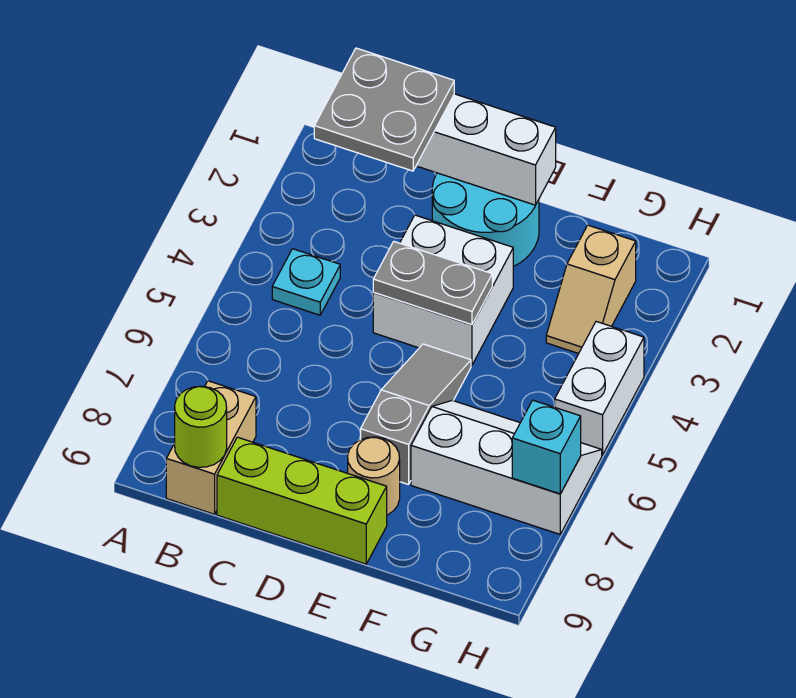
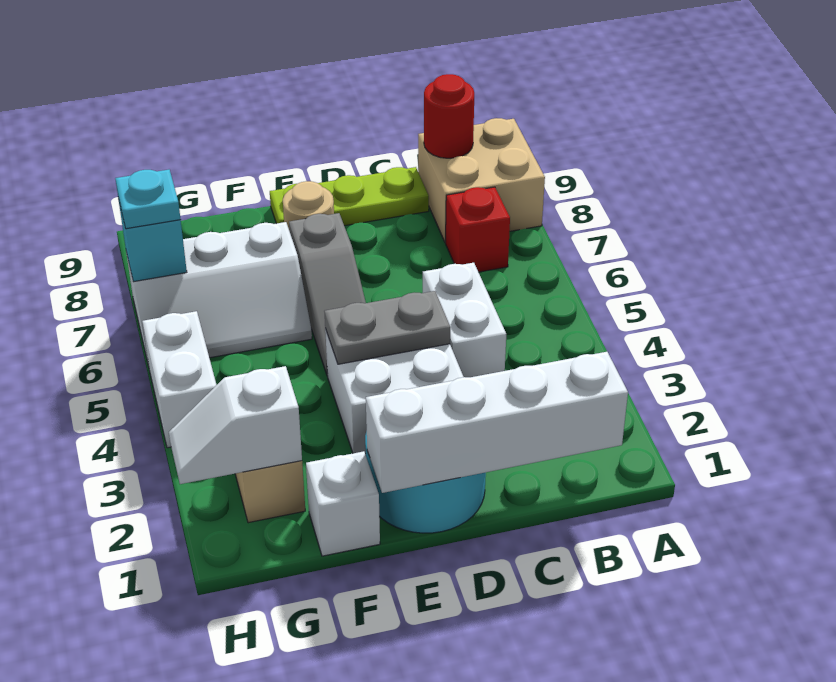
grey 2x2 plate [314,48,454,171] -> none
cyan 1x1 plate [272,249,340,315] -> cyan 1x1 plate moved to [115,170,181,229]
none -> red 1x1 brick [446,187,510,272]
tan 1x2 brick [166,381,256,514] -> tan 2x2 brick [418,118,545,243]
lime 1x1 round brick [174,386,227,467] -> red 1x1 round brick [424,74,474,158]
none -> white 1x2 brick [423,263,506,377]
lime 1x3 brick [217,437,387,564] -> lime 1x3 plate [270,167,429,226]
none -> white 1x1 brick [306,451,380,556]
none -> white 1x2 slope [169,366,302,484]

